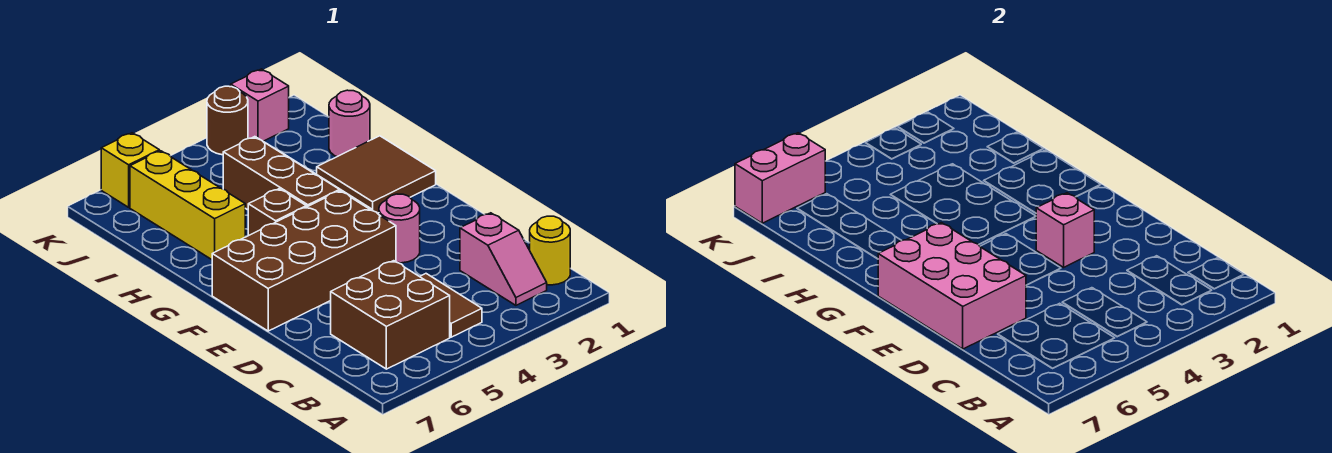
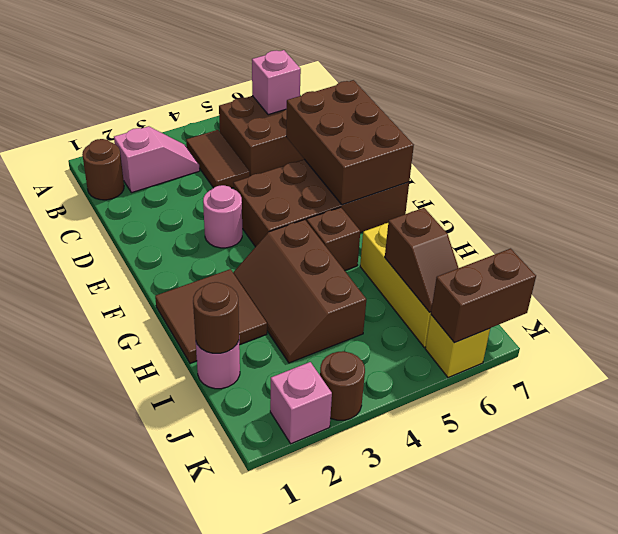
yellow 1x1 round brick [530,216,570,285] -> brown 1x1 round brick [82,139,124,200]
pink 1x2 slope [460,213,547,305] -> pink 1x2 slope turned to [114,126,200,193]
pink 2x3 brick [878,223,1026,349] -> brown 2x3 brick [286,80,414,205]
pink 1x1 brick [1036,193,1094,267] -> pink 1x1 brick moved to [252,50,301,115]
none -> brown 1x1 round brick [193,282,239,353]
none -> brown 1x2 slope [385,208,458,312]
pink 1x2 brick [735,133,825,223] -> brown 1x2 brick [431,249,536,343]

